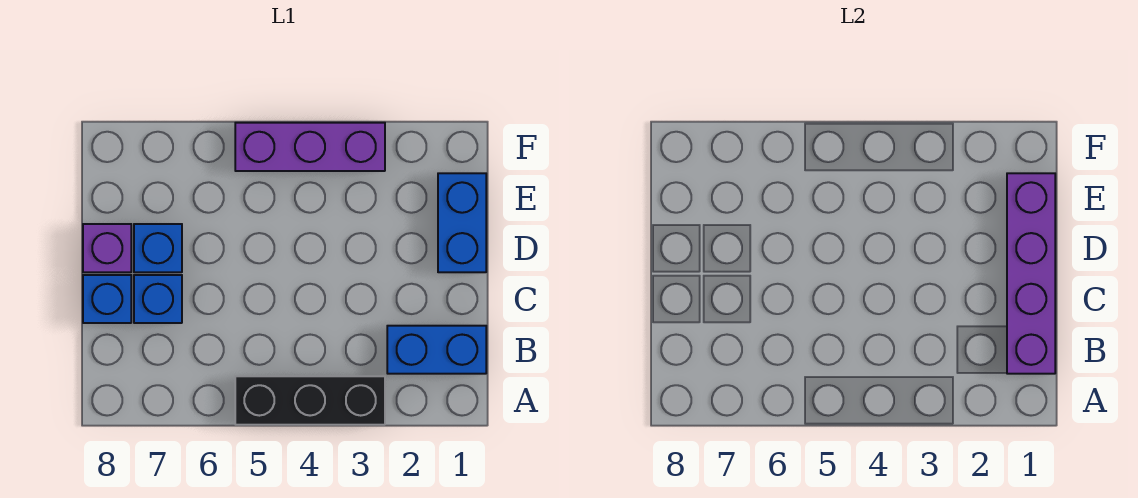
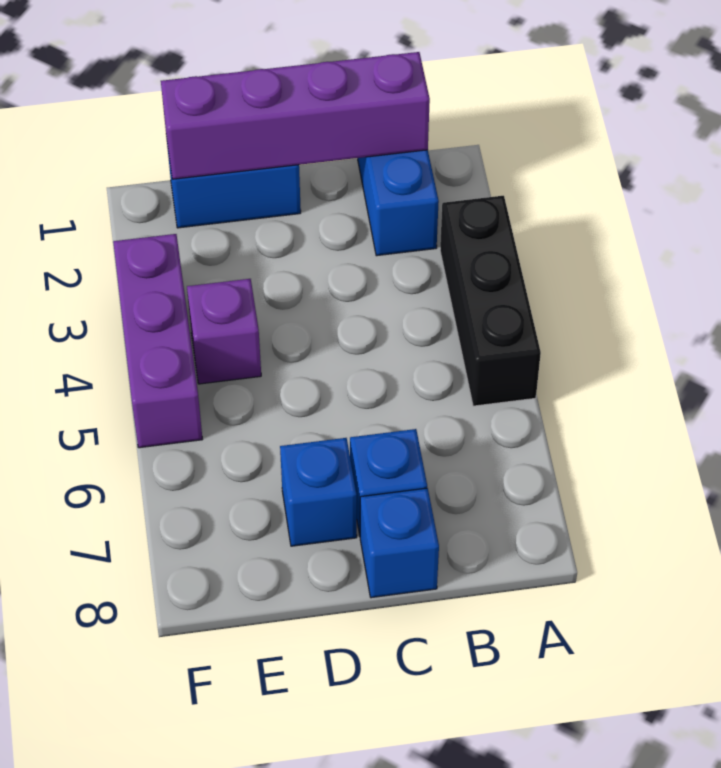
purple 1x1 brick [83,224,131,272] -> purple 1x1 brick moved to [187,279,261,384]

